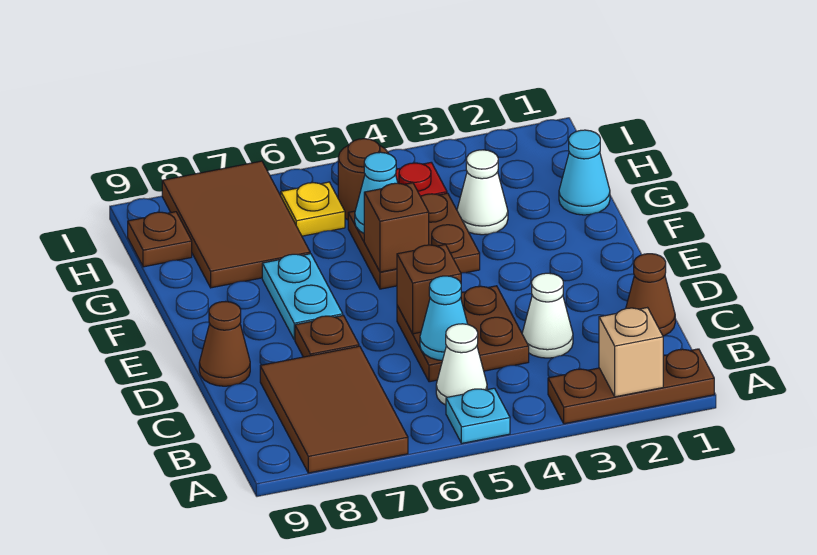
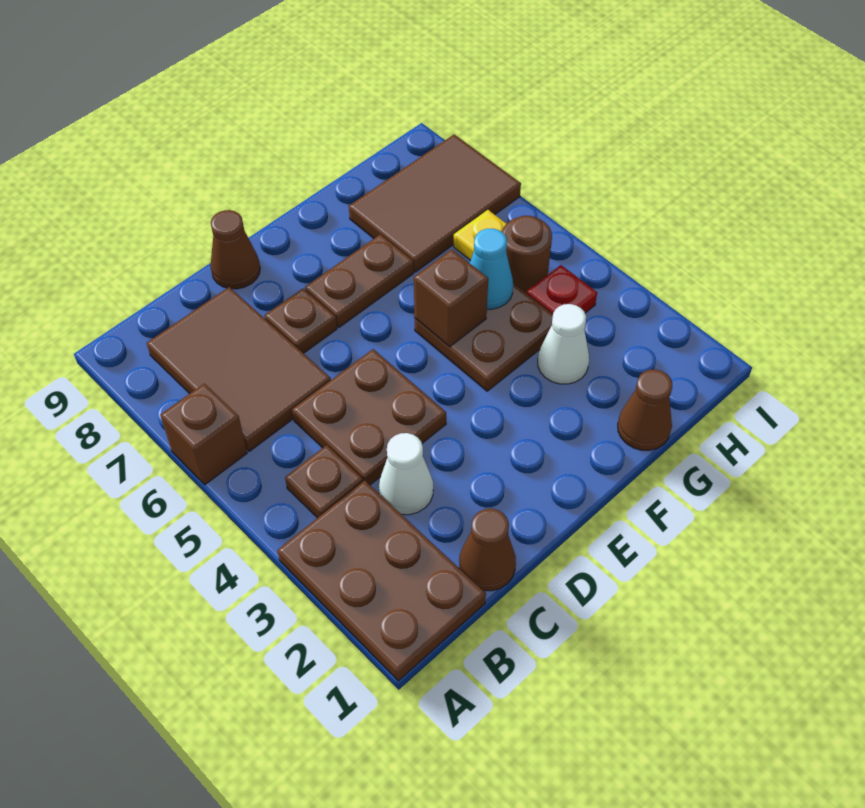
brown 1x3 plate [548,349,714,424] -> brown 2x3 plate [277,481,486,681]
tan 1x1 brick [599,308,663,397] -> none
cyan 1x1 plate [446,388,510,443] -> none
brown 2x3 tile [260,346,408,473] -> brown 2x3 tile turned to [147,287,331,451]
white 1x1 cone [436,324,487,405] -> none
cyan 1x1 cone [420,276,467,360] -> none
brown 1x1 brick [397,244,461,334] -> brown 1x1 brick moved to [160,383,247,485]
cyan 1x2 plate [262,254,343,340] -> brown 1x2 plate [305,234,414,327]
cyan 1x1 cone [559,130,610,215] -> brown 1x1 cone [618,369,672,450]
brown 1x1 plate [128,212,192,267] -> brown 1x1 plate moved to [285,445,363,518]

